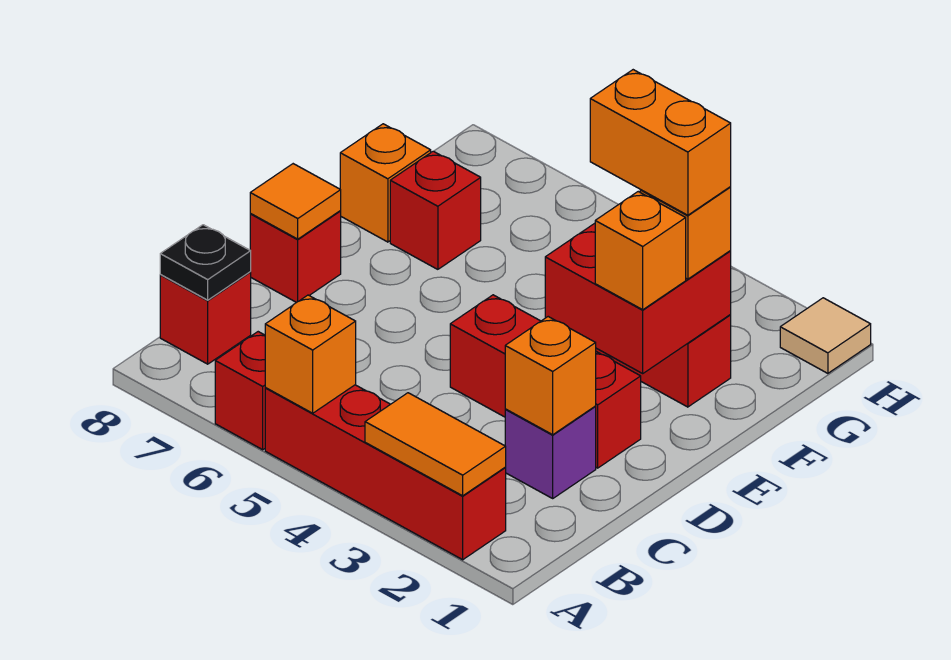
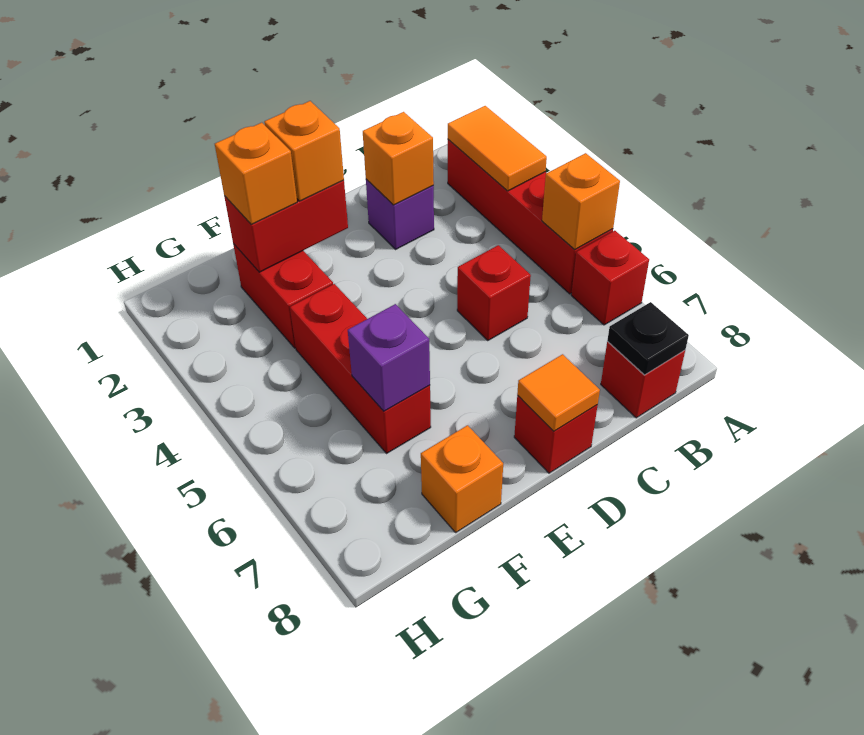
red 1x3 brick [450,295,641,468] -> red 1x3 brick moved to [290,284,431,453]
red 2x2 brick [545,223,731,373] -> red 1x2 brick [224,180,348,272]
orange 1x2 brick [590,70,731,215] -> none
none -> purple 1x1 brick [348,304,430,411]
red 1x1 brick [390,151,481,269] -> red 1x1 brick moved to [457,245,531,340]
tan 1x1 tile [780,298,871,373] -> none

